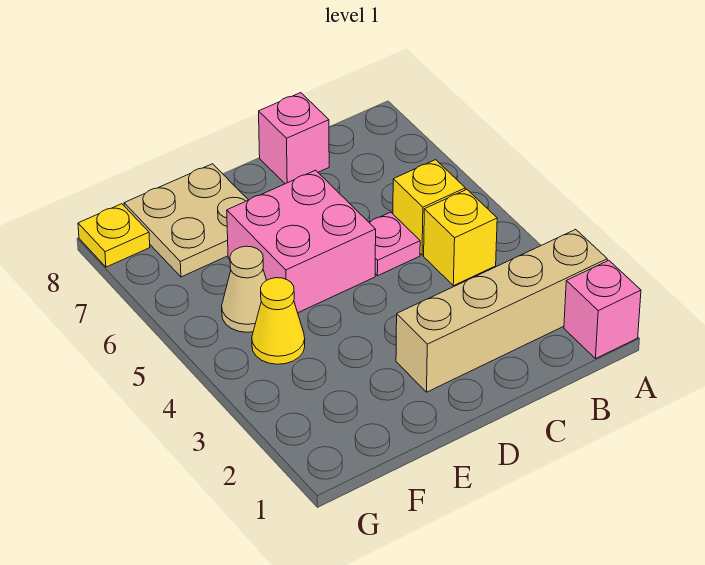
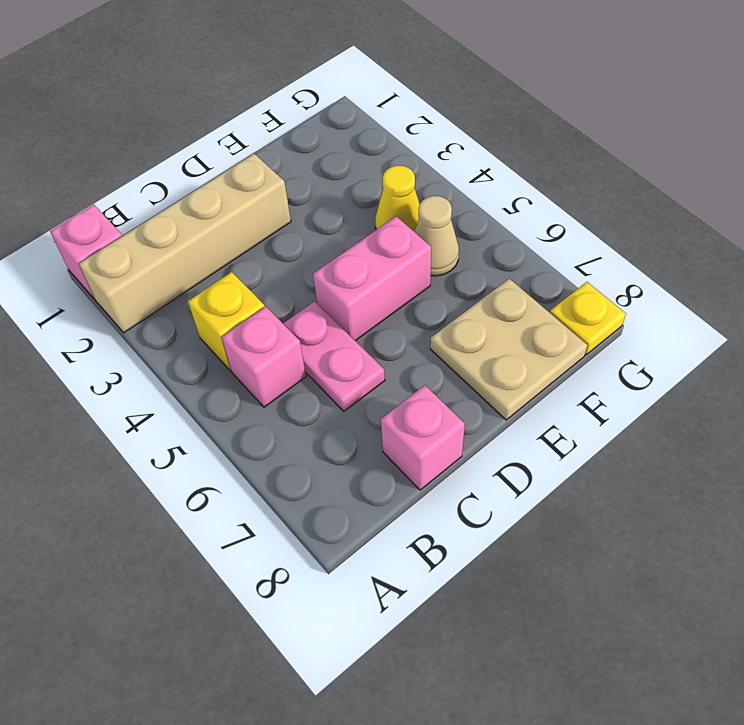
yellow 1x1 brick [393,160,465,255] -> pink 1x1 brick [222,307,306,407]
pink 1x1 plate [369,212,420,276] -> pink 1x2 plate [283,301,385,411]
pink 2x2 brick [227,170,376,313] -> pink 1x2 brick [313,216,431,341]

